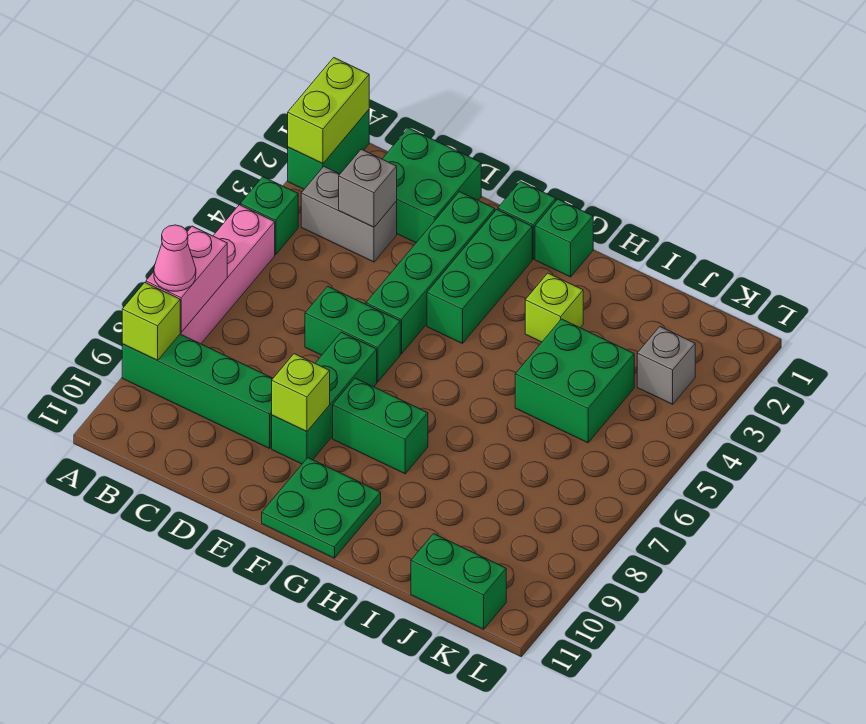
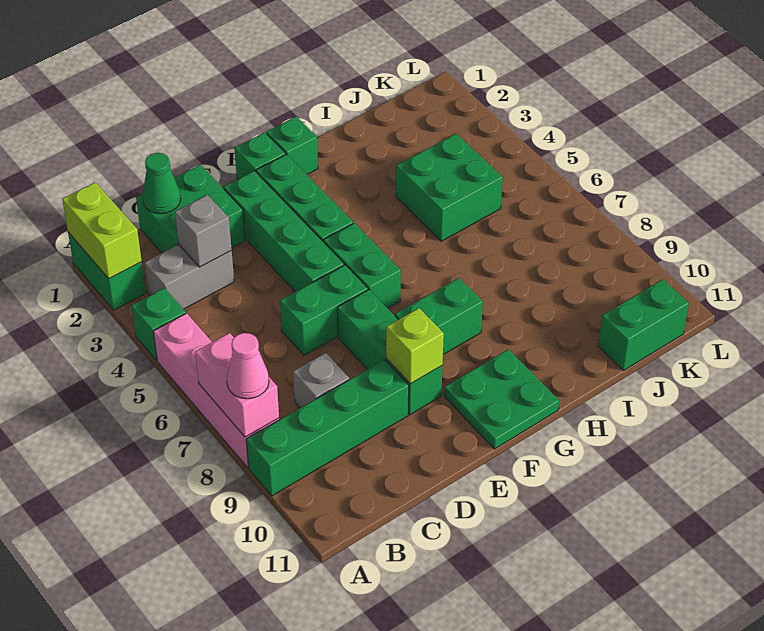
lime 1x1 brick [122,283,180,360] -> none
none -> green 1x1 cone [142,153,181,214]
none -> green 1x2 brick [323,223,401,308]
lime 1x1 brick [525,273,583,342] -> none
grey 1x1 brick [637,327,695,404] -> grey 1x1 brick moved to [293,353,349,408]

